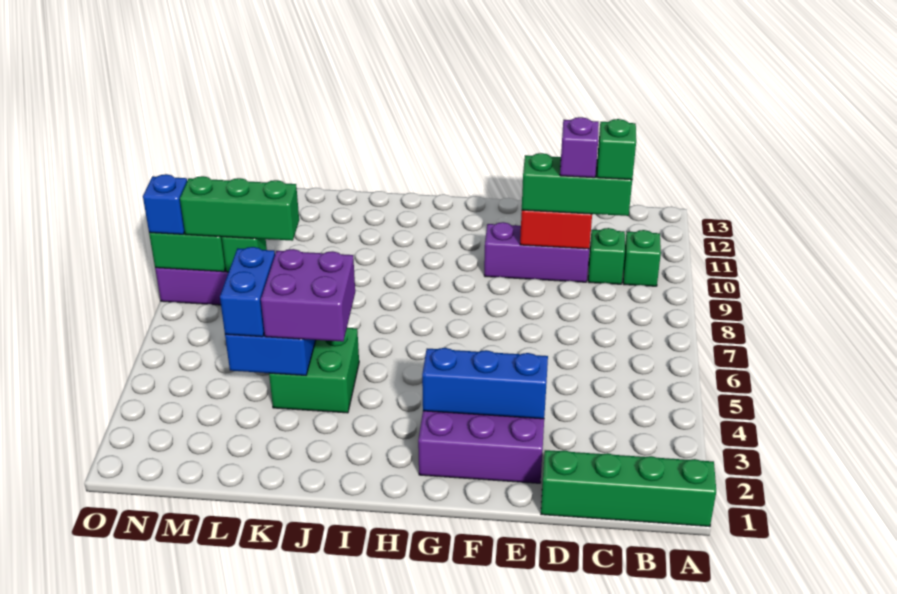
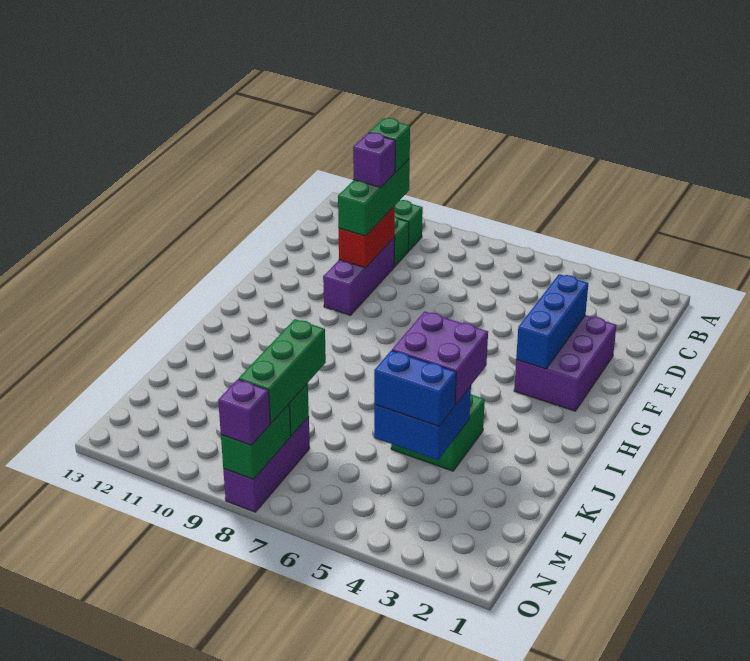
green 1x4 brick [541,450,716,526] -> none
blue 1x1 brick [143,174,187,234] -> purple 1x1 brick [218,379,270,445]

